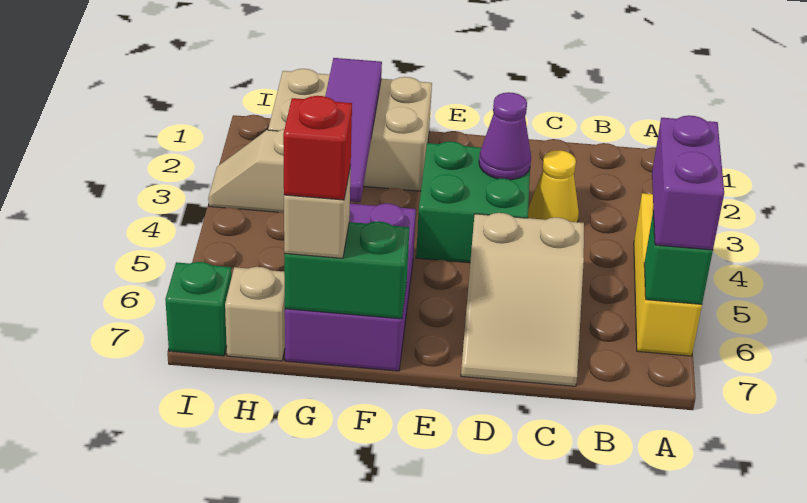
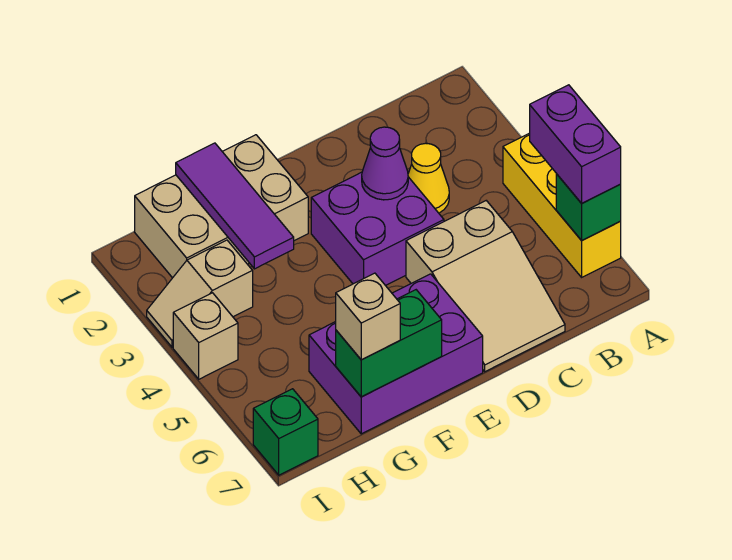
green 2x2 brick [416,141,531,263] -> purple 2x2 brick [311,172,444,286]
purple 2x3 brick [285,203,416,371] -> purple 2x3 brick turned to [309,274,483,434]
purple 1x4 tile [325,58,382,202] -> purple 1x3 tile [176,143,294,269]
red 1x1 brick [283,96,352,200] -> none
tan 1x1 brick [225,267,285,361] -> tan 1x1 brick moved to [173,293,238,379]

